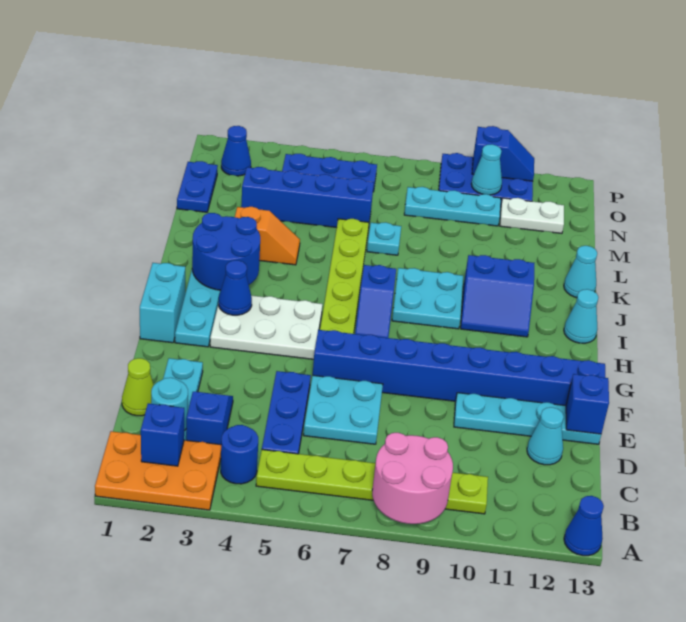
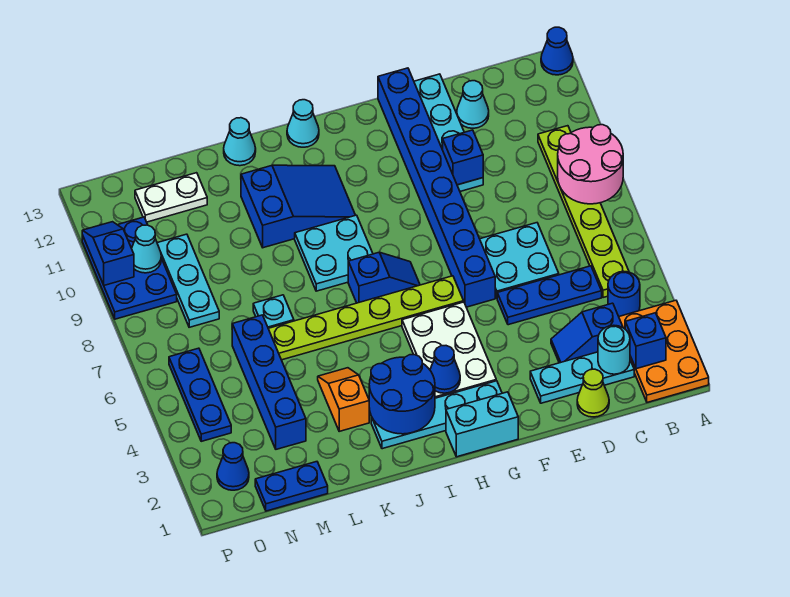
blue 1x1 brick [566,374,609,434] -> blue 1x1 brick moved to [443,130,483,185]
blue 2x2 slope [461,255,534,337] -> blue 2x3 slope [241,165,355,248]
white 1x2 plate [500,198,564,233] -> white 1x2 plate turned to [135,173,207,222]

